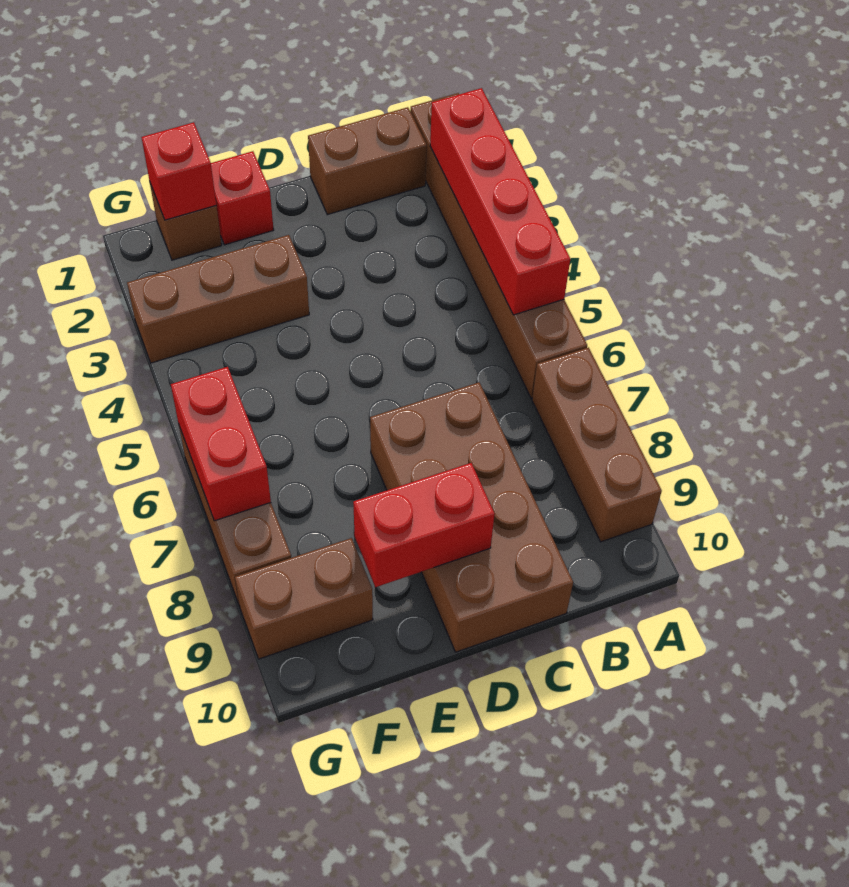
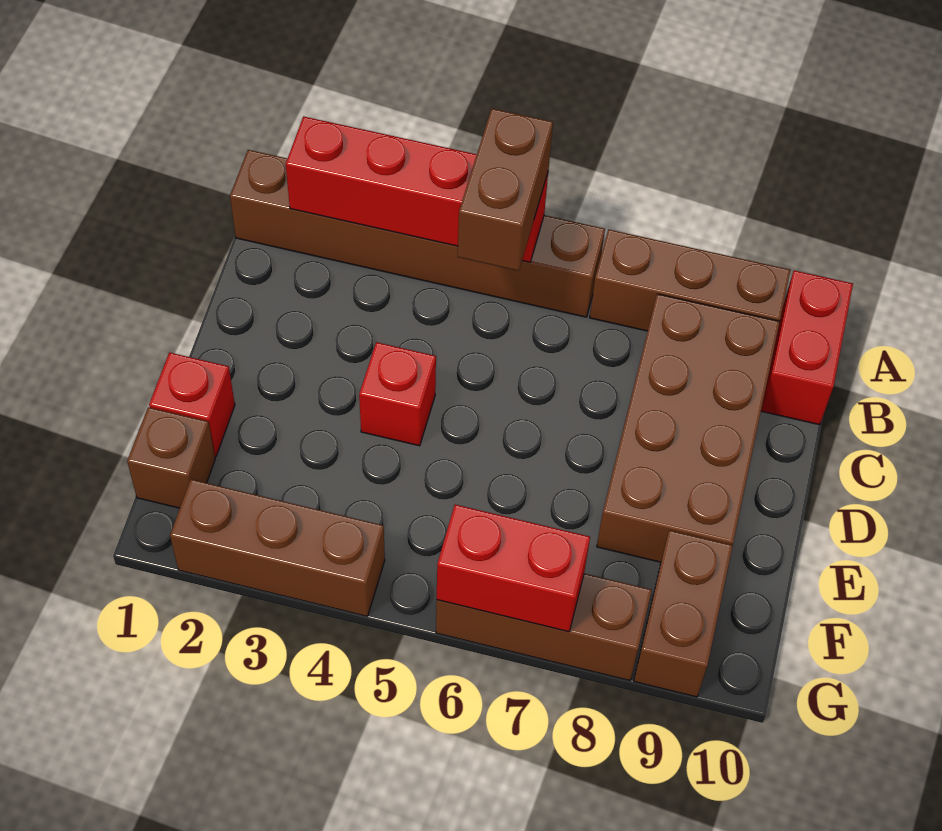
brown 1x2 brick [308,107,427,215] -> brown 1x2 brick moved to [458,109,553,271]
brown 2x4 brick [370,382,573,652] -> brown 2x4 brick turned to [597,294,780,562]
red 1x2 brick [353,463,495,587] -> red 1x2 brick moved to [761,270,853,425]
brown 1x3 brick [127,235,309,363] -> brown 1x3 brick turned to [170,479,385,616]
red 1x1 brick [141,122,216,220] -> red 1x1 brick moved to [359,342,436,446]

